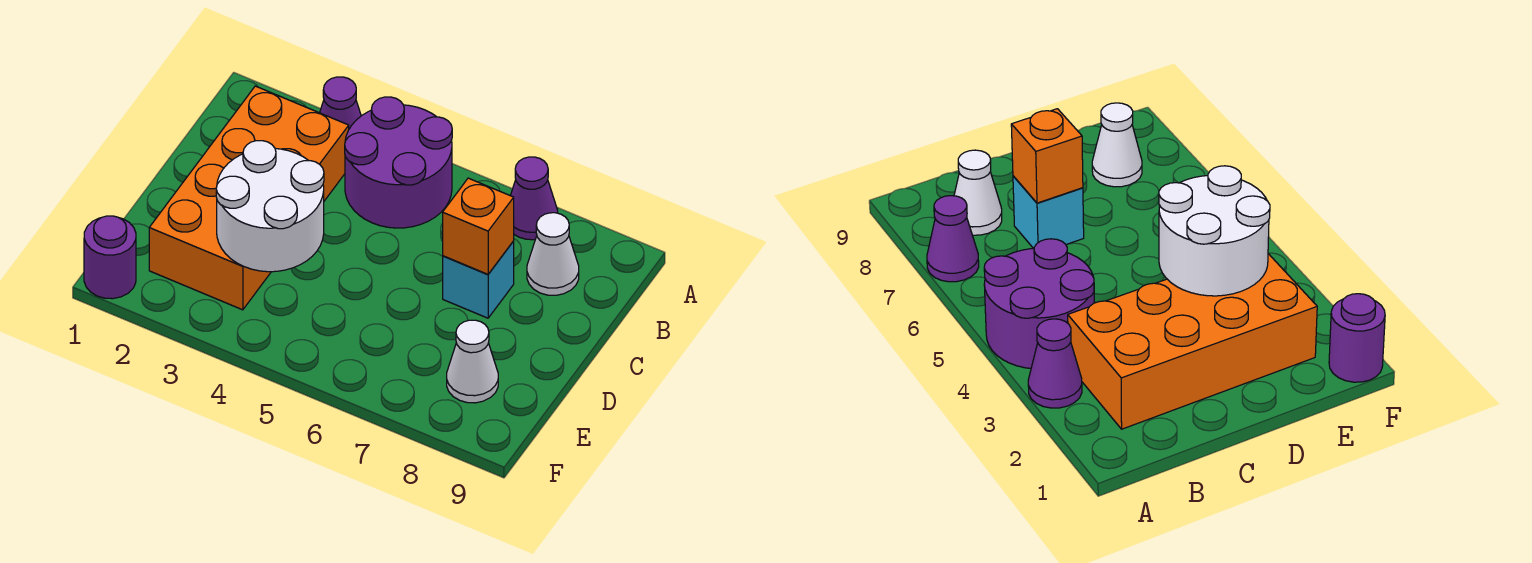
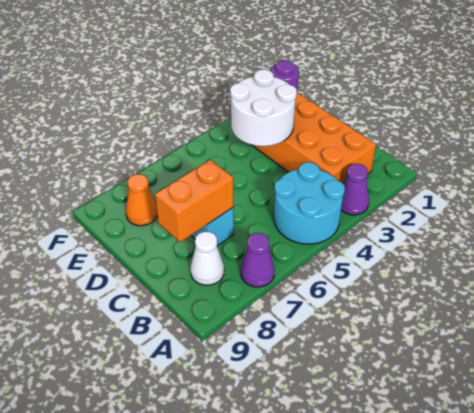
purple 2x2 round brick [345,97,452,228] -> cyan 2x2 round brick [274,162,345,244]
orange 1x1 brick [443,178,514,274] -> orange 1x2 brick [155,160,233,242]
white 1x1 cone [447,320,498,403] -> orange 1x1 cone [126,174,157,226]

